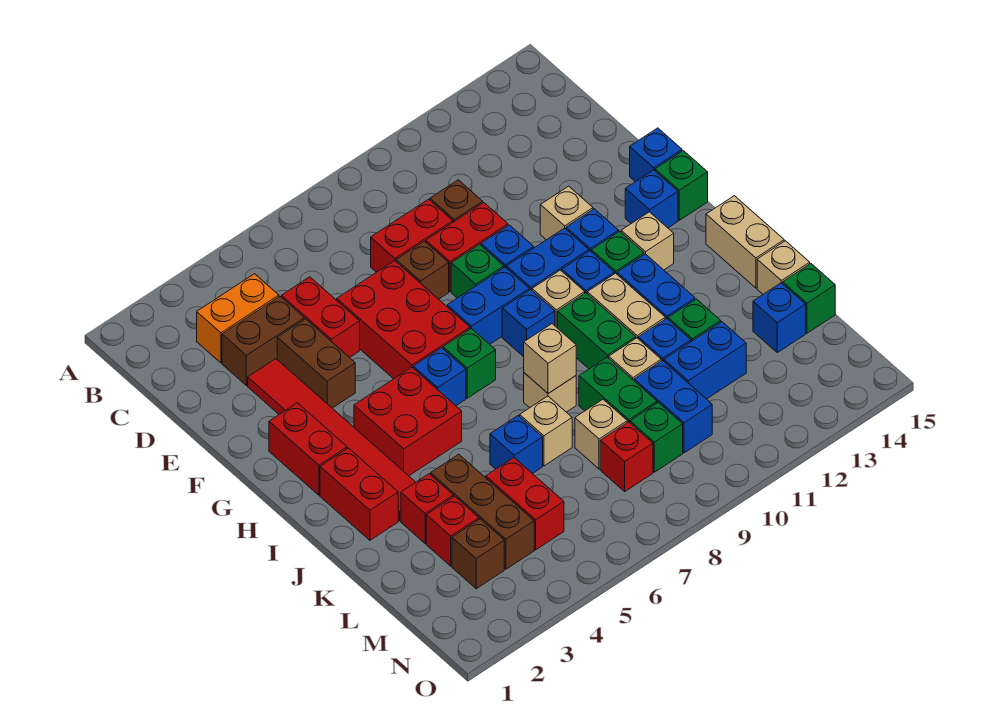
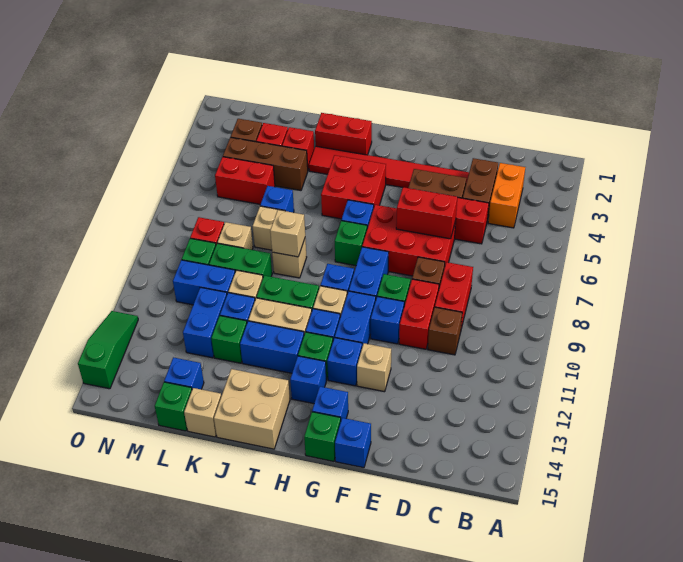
red 1x2 brick [269,403,347,495] -> red 1x2 brick moved to [396,187,457,239]
tan 1x1 brick [621,212,674,270] -> blue 1x1 brick [290,356,326,404]
tan 1x2 brick [706,196,784,288] -> tan 2x2 brick [214,369,290,449]
none -> green 1x3 slope [78,311,138,389]

